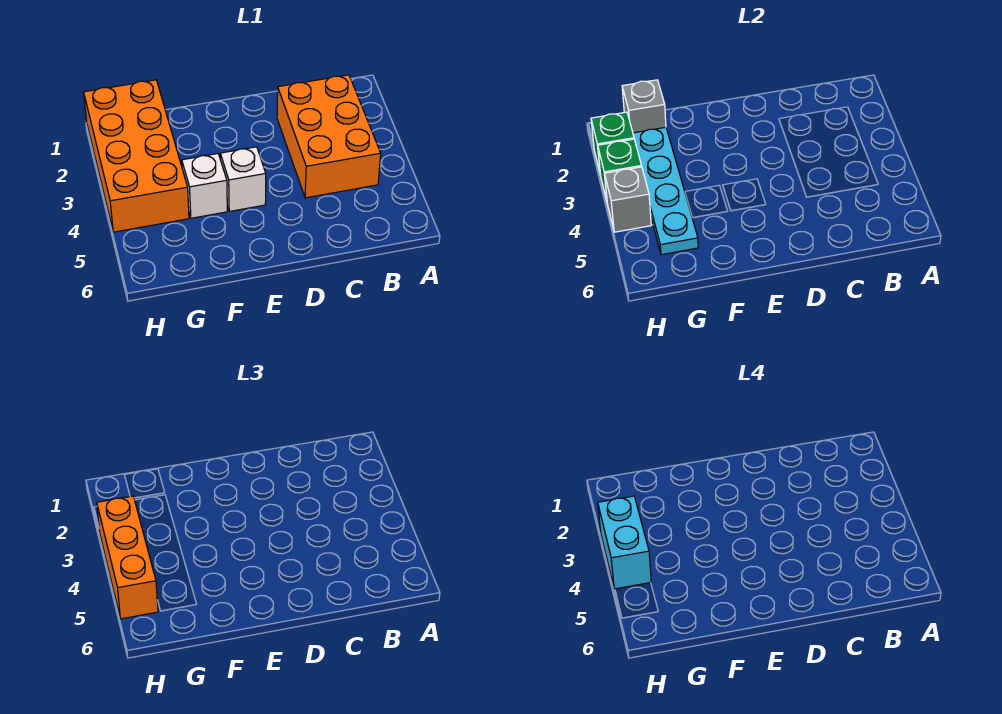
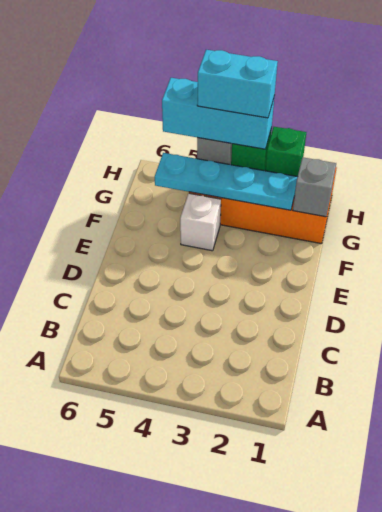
orange 2x3 brick [277,75,381,198] -> none
white 1x1 brick [220,147,266,211] -> none
orange 1x3 brick [97,496,158,619] -> cyan 1x3 brick [162,78,274,149]

